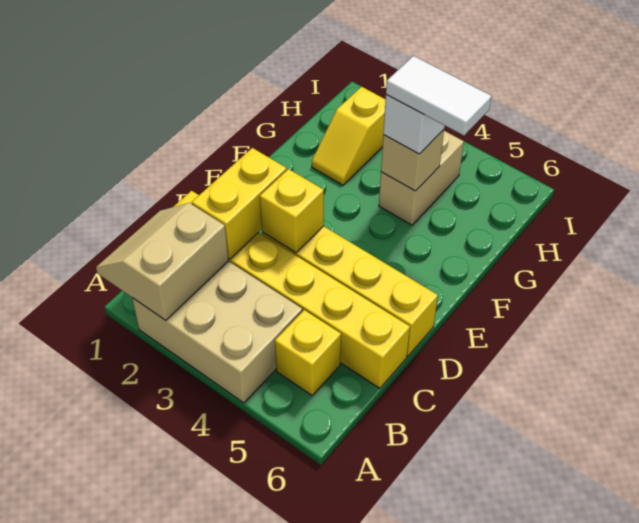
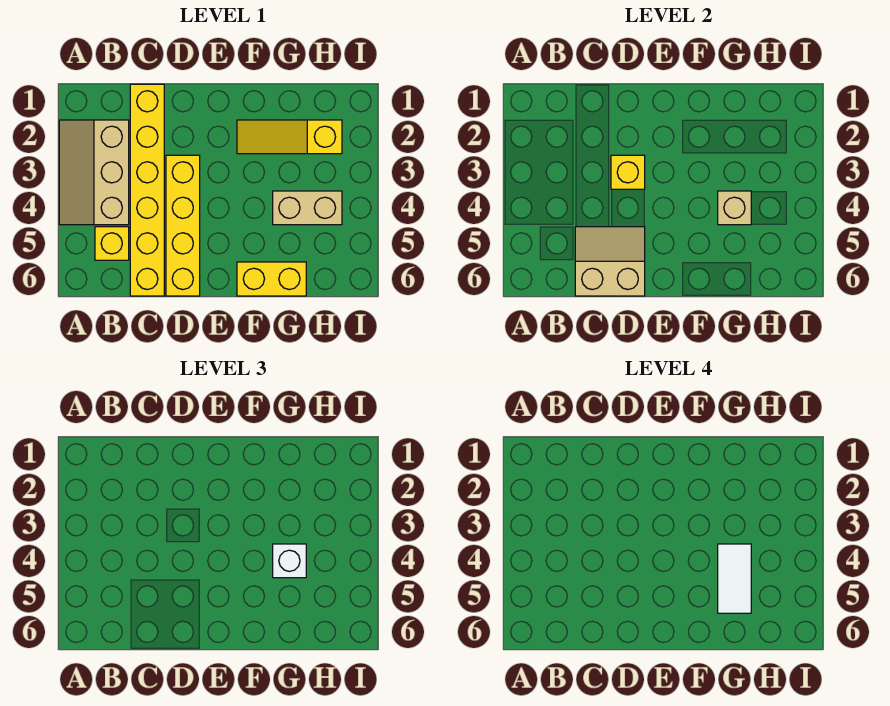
tan 2x2 slope [96,203,229,320] -> tan 2x2 slope moved to [575,227,645,296]
tan 2x3 brick [132,261,302,403] -> tan 2x3 slope [59,120,129,225]
yellow 1x2 brick [192,148,287,259] -> yellow 1x2 brick moved to [237,262,306,296]
yellow 1x2 slope [312,87,386,185] -> yellow 1x3 slope [237,120,342,154]

